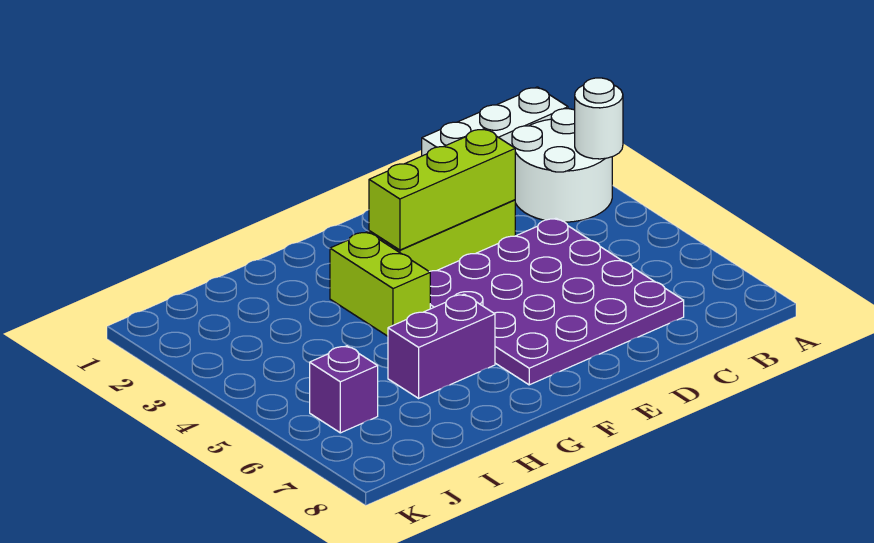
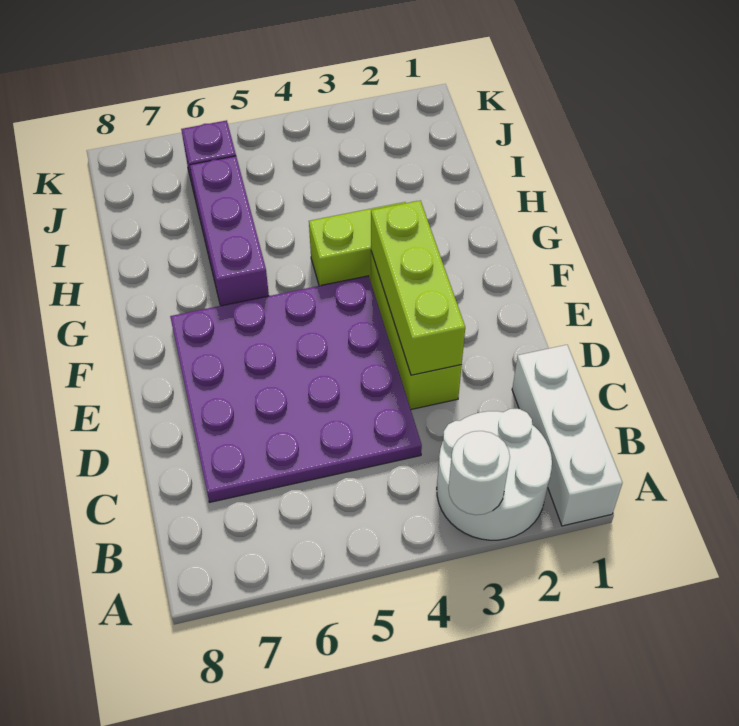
purple 1x2 brick [388,294,495,398] -> purple 1x3 brick [190,156,269,306]

